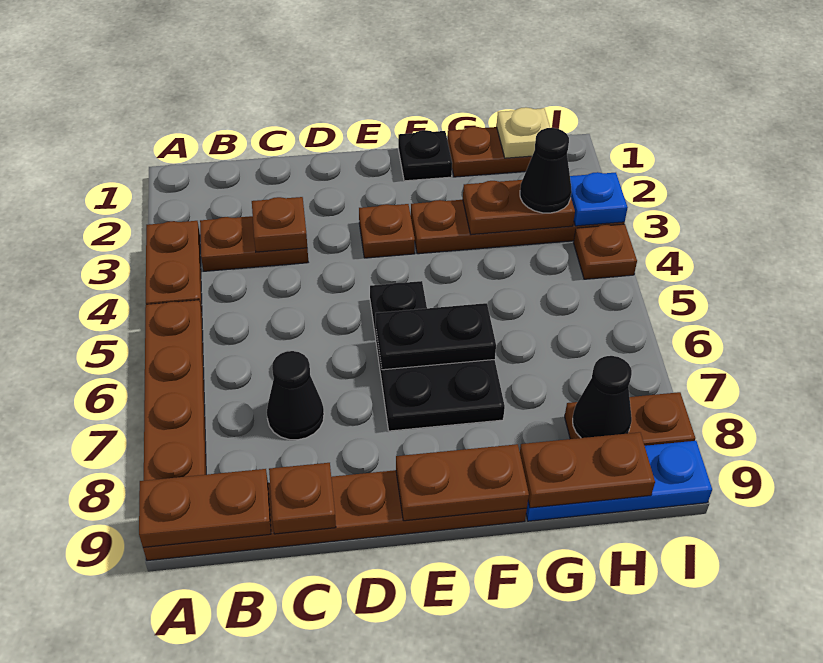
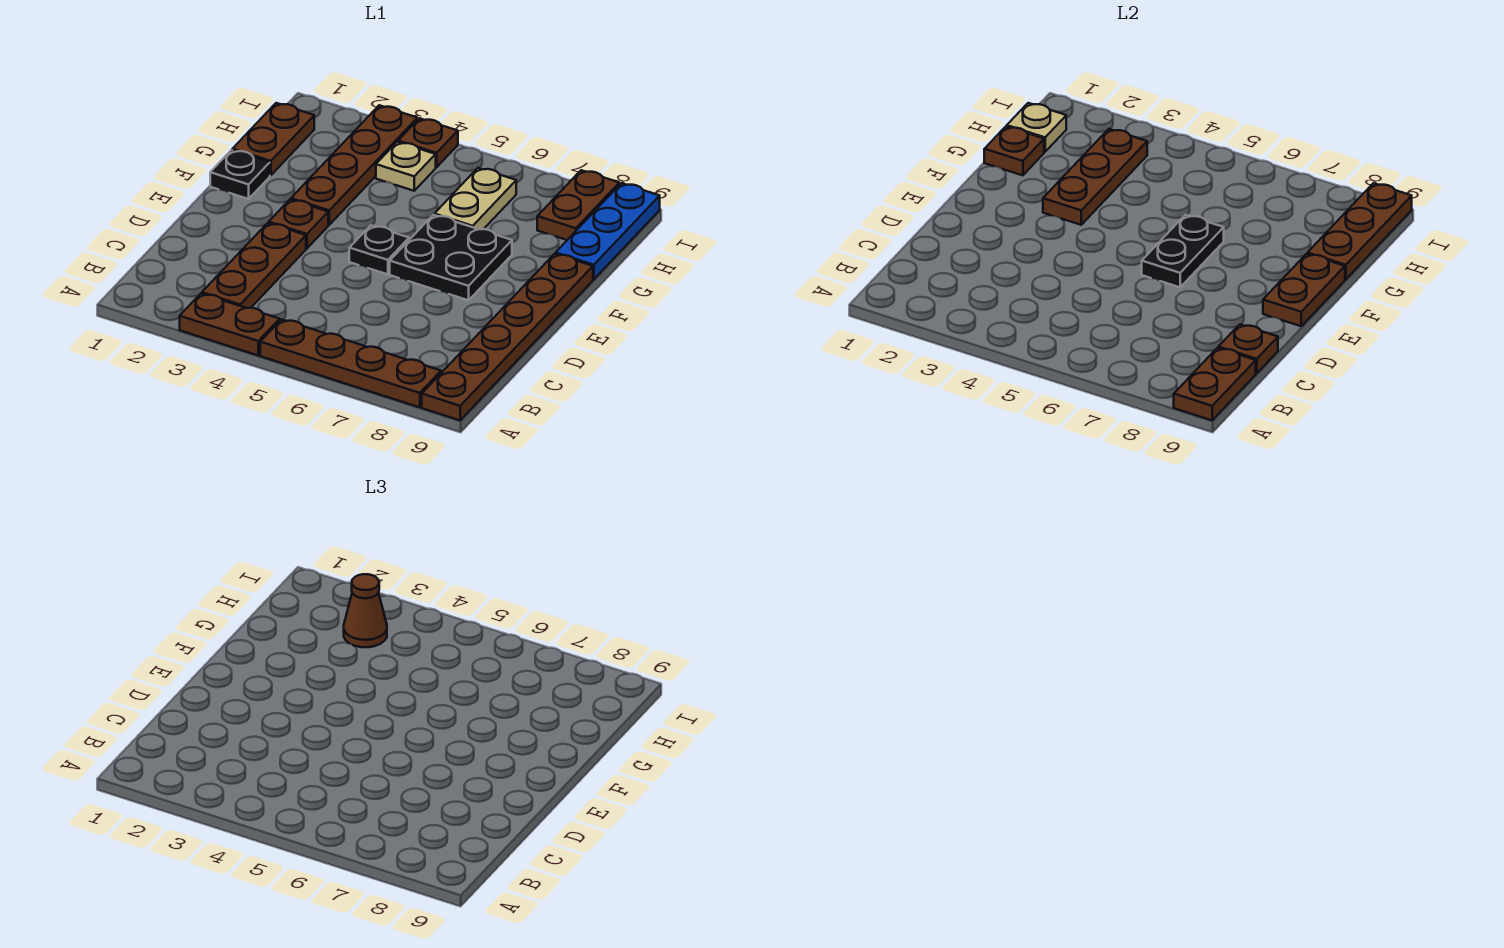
brown 1x2 plate [200,216,308,271] -> brown 1x3 plate [202,223,306,308]
brown 1x1 plate [252,197,307,252] -> brown 1x1 plate moved to [984,126,1044,175]
black 1x1 cone [267,351,324,440] -> none
brown 1x2 plate [463,180,575,235] -> brown 1x3 plate [1043,129,1147,225]
none -> tan 1x2 plate [434,168,516,229]
brown 1x2 plate [520,432,655,508] -> brown 1x3 plate [1308,183,1412,279]
black 1x1 cone [520,128,572,213] -> brown 1x1 cone [344,574,387,647]
none -> tan 1x1 plate [376,142,436,191]
black 1x1 cone [573,356,632,438] -> none
blue 1x1 plate [570,172,628,226] -> none

